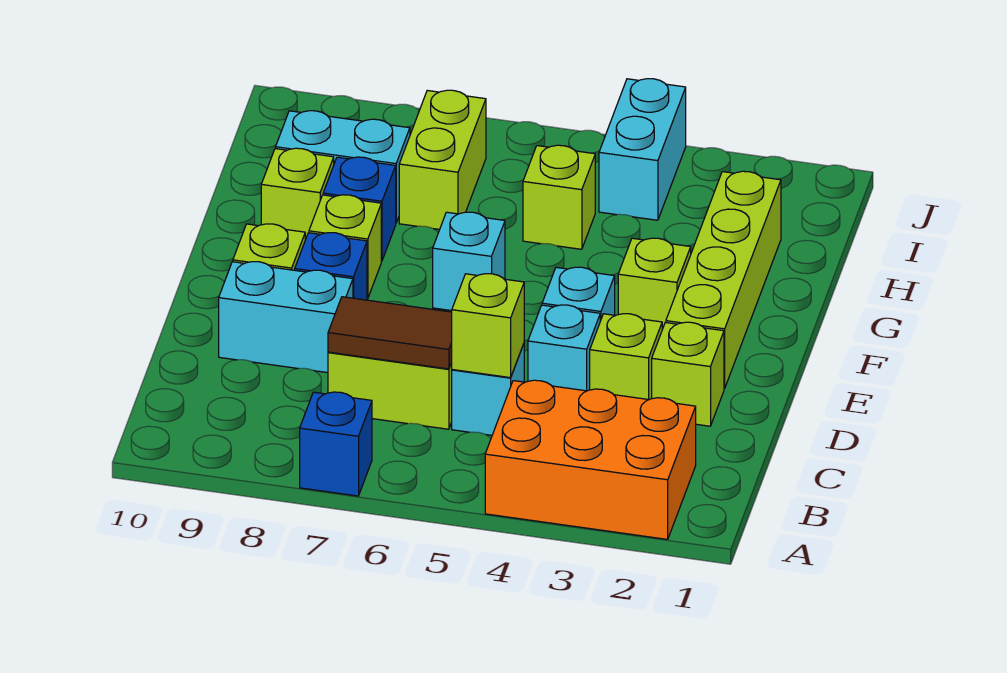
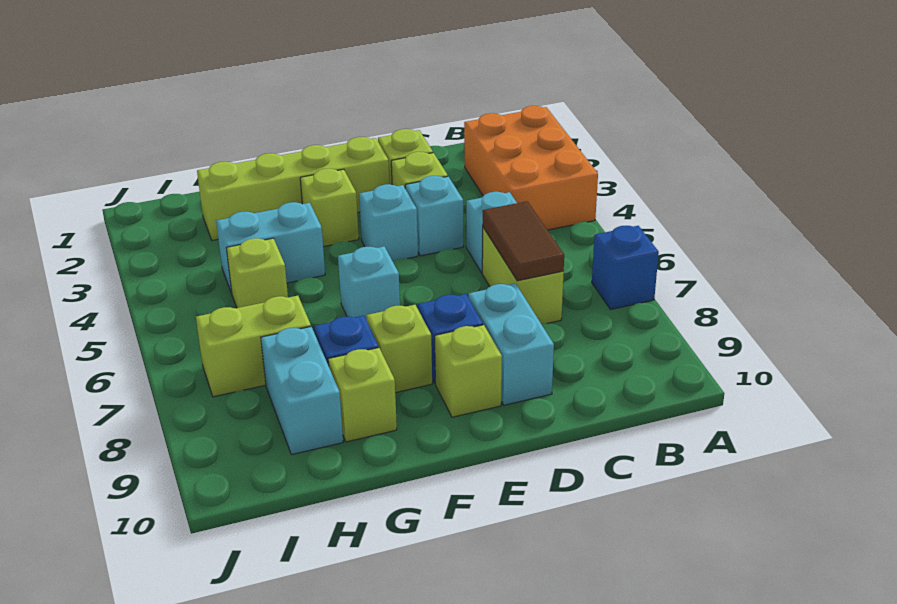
lime 1x1 brick [451,274,524,378] -> none
cyan 1x2 brick [599,79,686,220] -> cyan 1x2 brick moved to [216,202,325,293]

